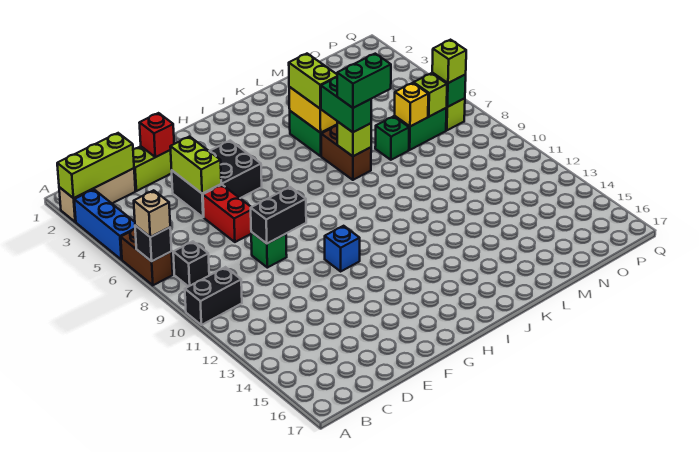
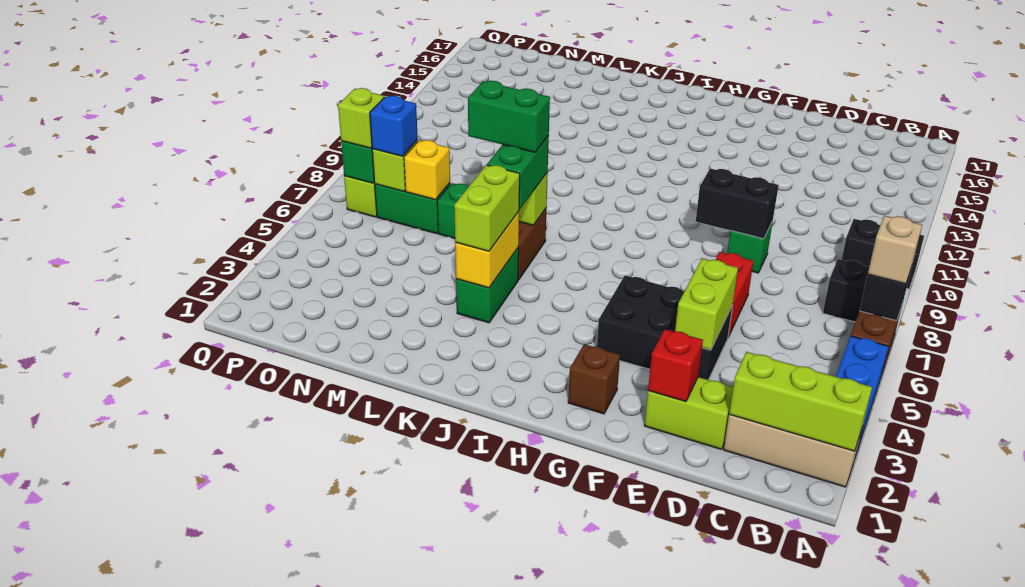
none -> brown 1x1 brick [568,344,620,414]
blue 1x1 brick [325,226,360,271] -> blue 1x1 brick moved to [370,96,418,156]

